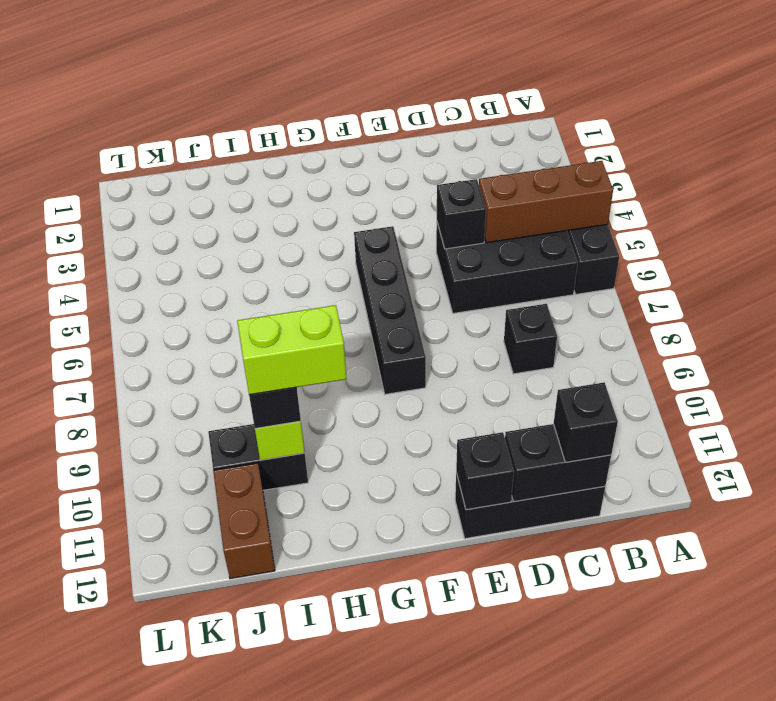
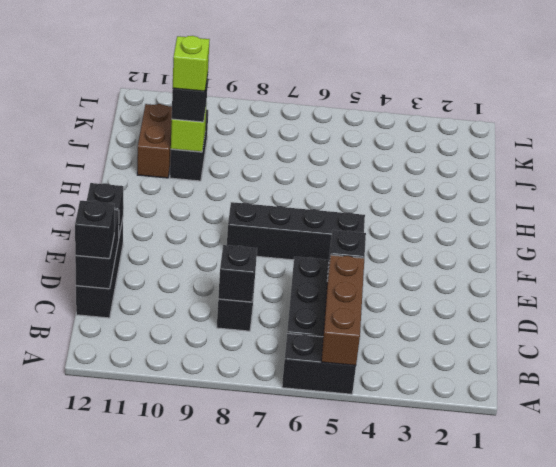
none -> black 1x1 brick [218,245,257,302]
lime 1x2 brick [237,305,346,395] -> lime 1x1 brick [173,36,210,91]
brown 1x2 brick [213,463,275,579] -> brown 1x2 brick turned to [137,104,172,178]

